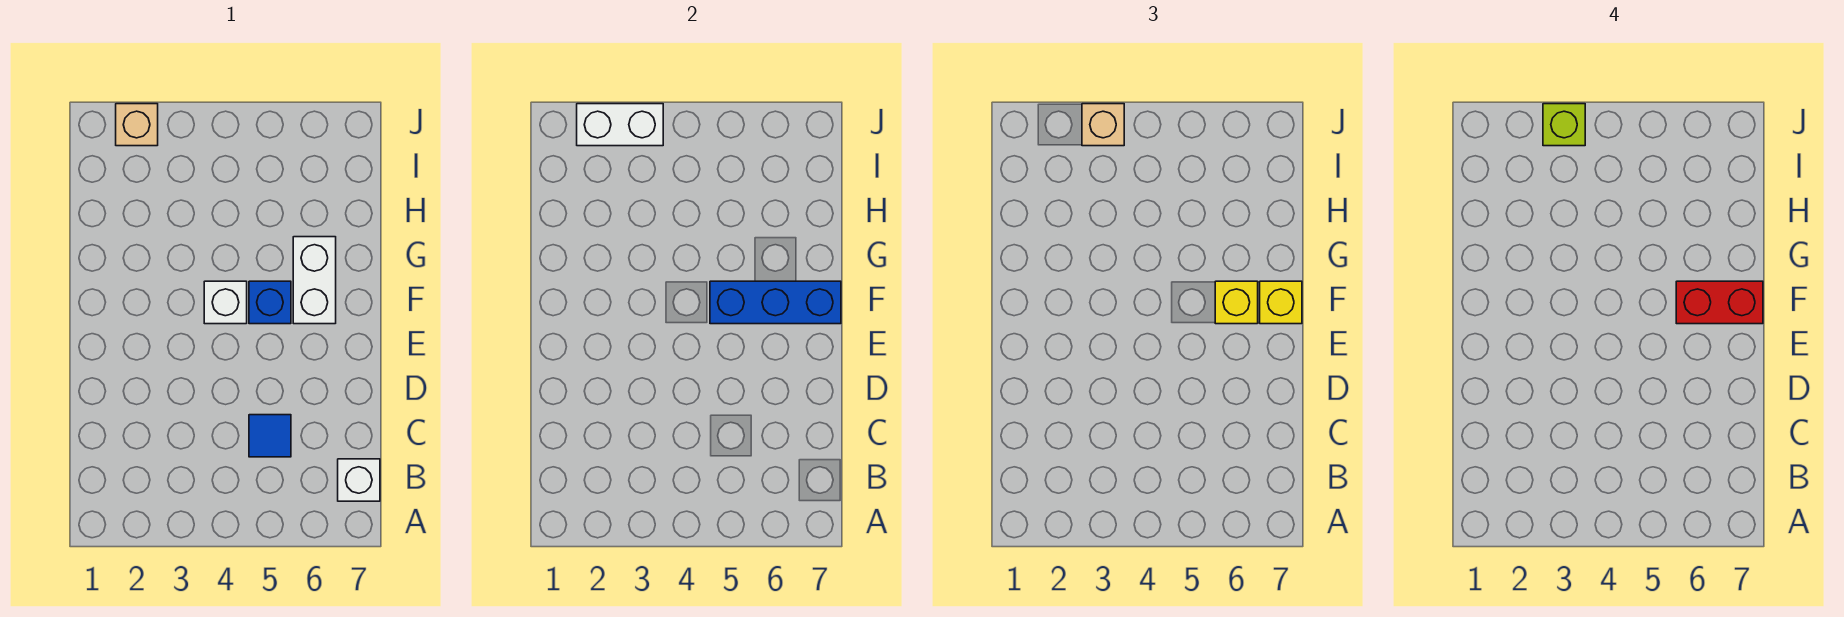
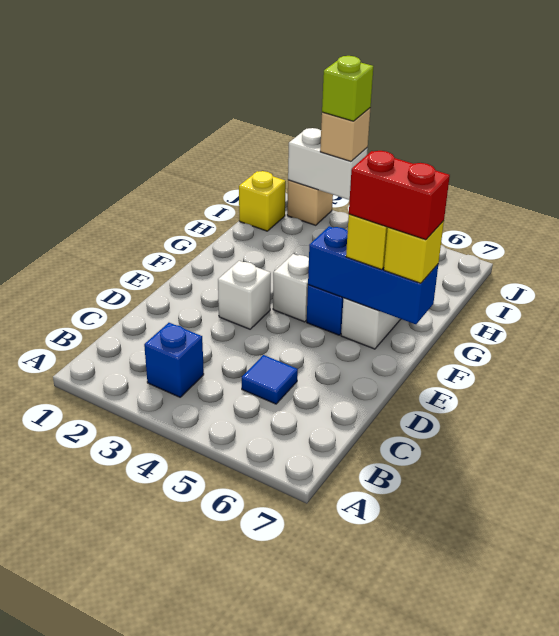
none -> blue 1x1 brick [144,323,204,397]
white 1x1 brick [338,459,380,501] -> white 1x1 brick moved to [218,261,271,329]
none -> yellow 1x1 brick [239,171,286,231]

